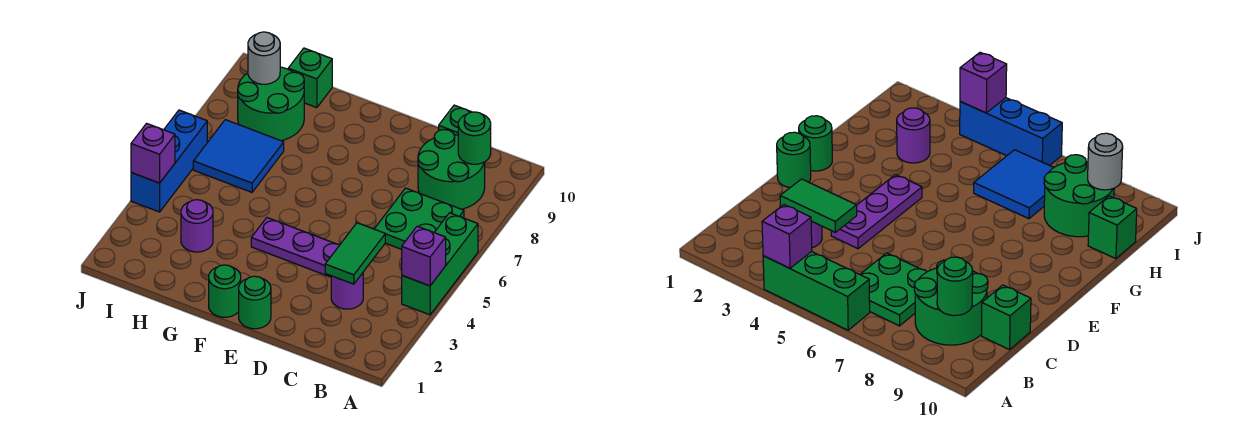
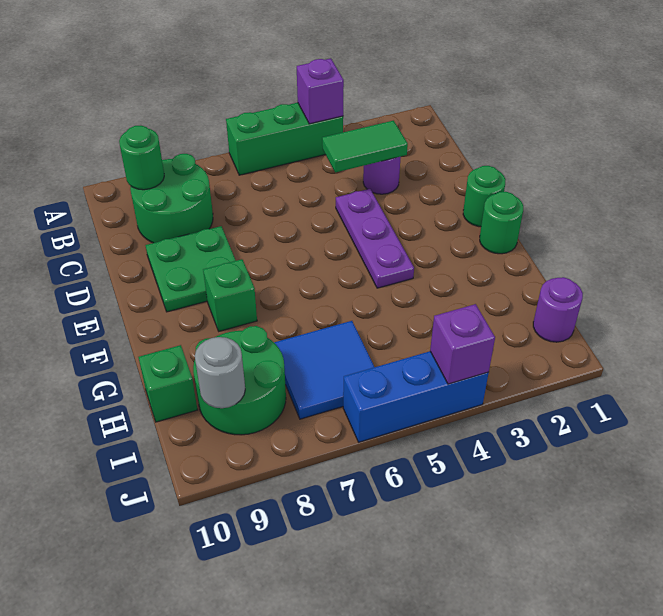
green 2x2 plate [375,188,464,249] -> green 2x2 plate moved to [145,226,236,312]
green 1x1 brick [439,105,471,135] -> green 1x1 brick moved to [203,259,257,331]
purple 1x1 round brick [181,200,213,252] -> purple 1x1 round brick moved to [533,277,583,342]

